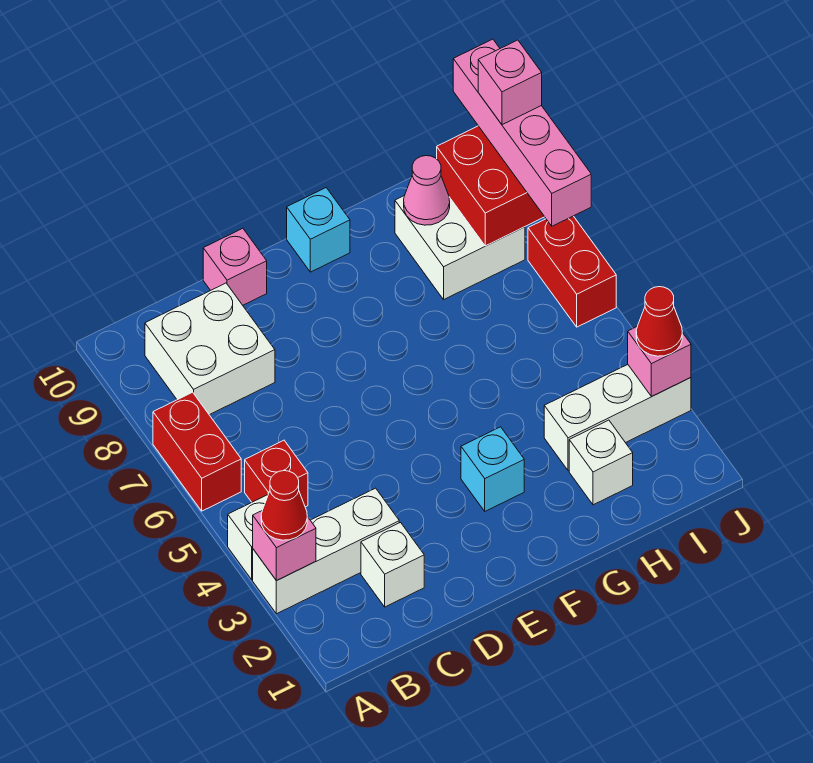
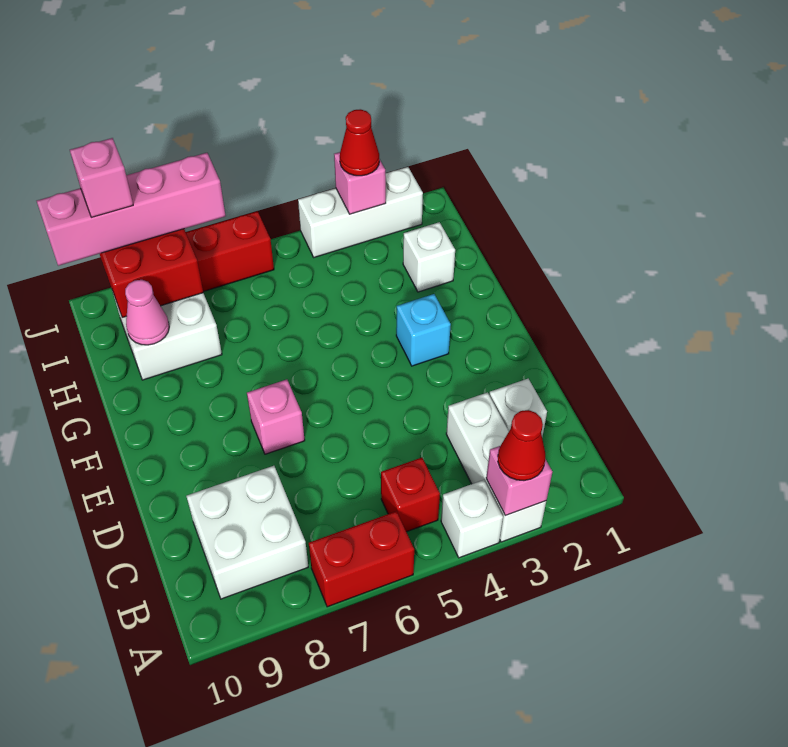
pink 1x1 brick [203,228,267,305] -> pink 1x1 brick moved to [247,380,305,454]
cyan 1x1 brick [287,188,350,272] -> none
white 1x3 brick [544,365,691,471] -> white 1x3 brick turned to [298,167,423,257]

